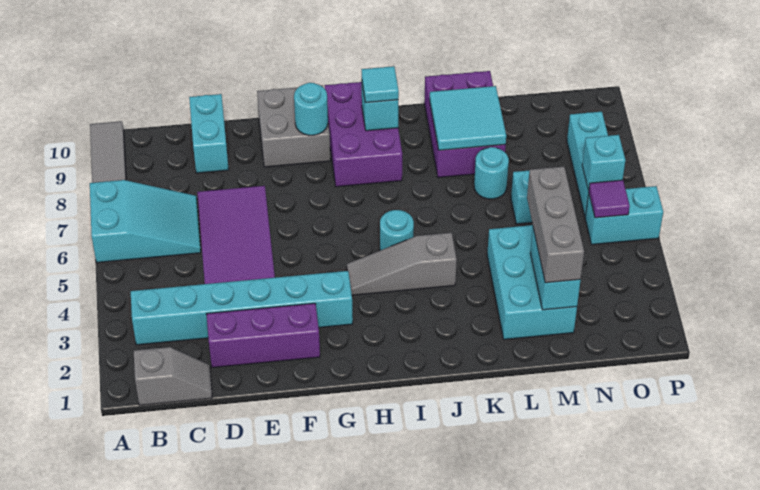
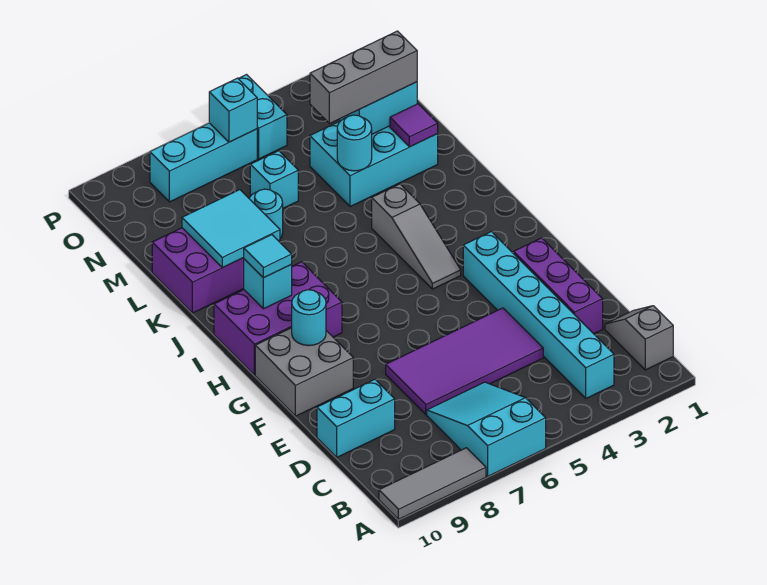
cyan 1x1 round brick [380,210,414,250] -> cyan 1x1 round brick moved to [337,115,372,171]
purple 1x1 tile [589,180,630,218] -> purple 1x1 tile moved to [390,104,438,147]

